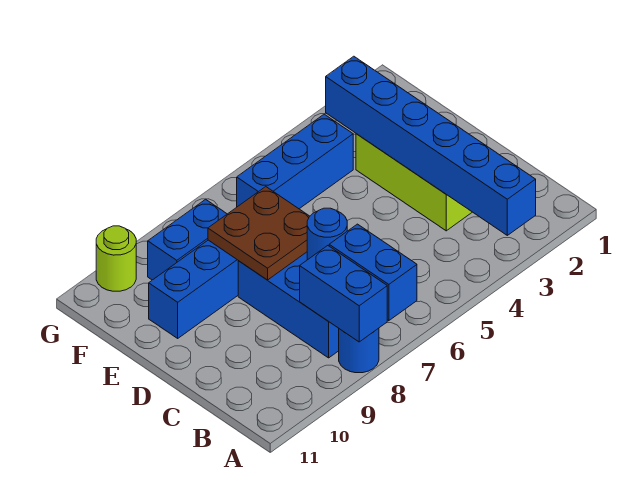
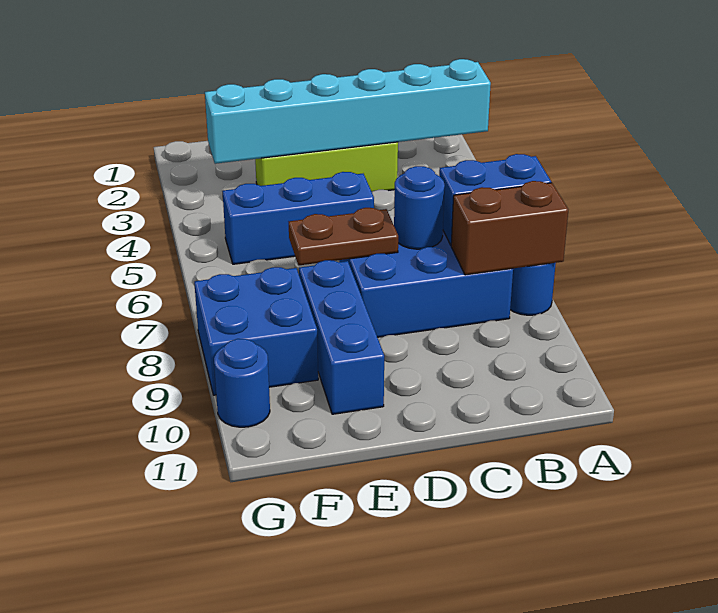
blue 1x6 brick [326,56,536,235] -> cyan 1x6 brick [205,59,491,164]
blue 1x2 brick [300,246,387,342] -> brown 1x2 brick [451,181,568,275]
brown 2x2 plate [208,187,310,280] -> brown 1x2 plate [289,208,398,265]
blue 1x3 brick [237,114,353,209] -> blue 1x3 brick turned to [222,172,374,264]
blue 1x2 brick [148,199,227,280] -> blue 2x2 brick [194,267,318,395]
lime 1x1 round brick [96,226,136,291] -> blue 1x1 round brick [214,339,270,427]

